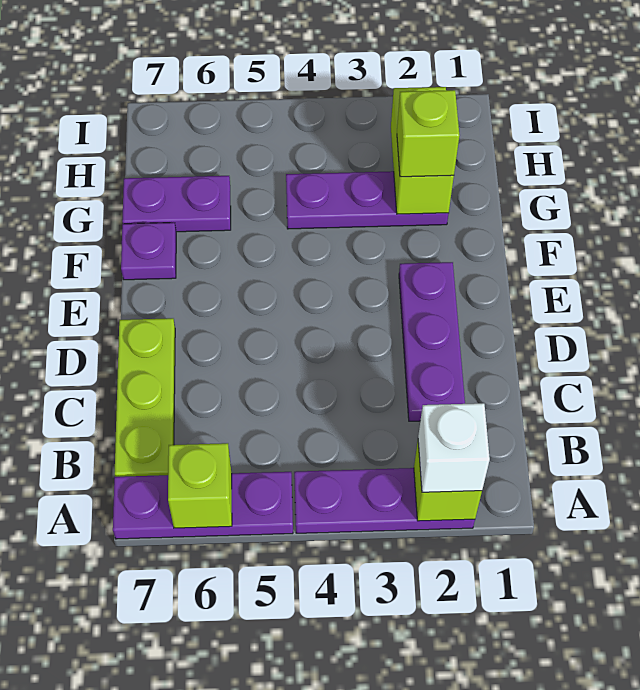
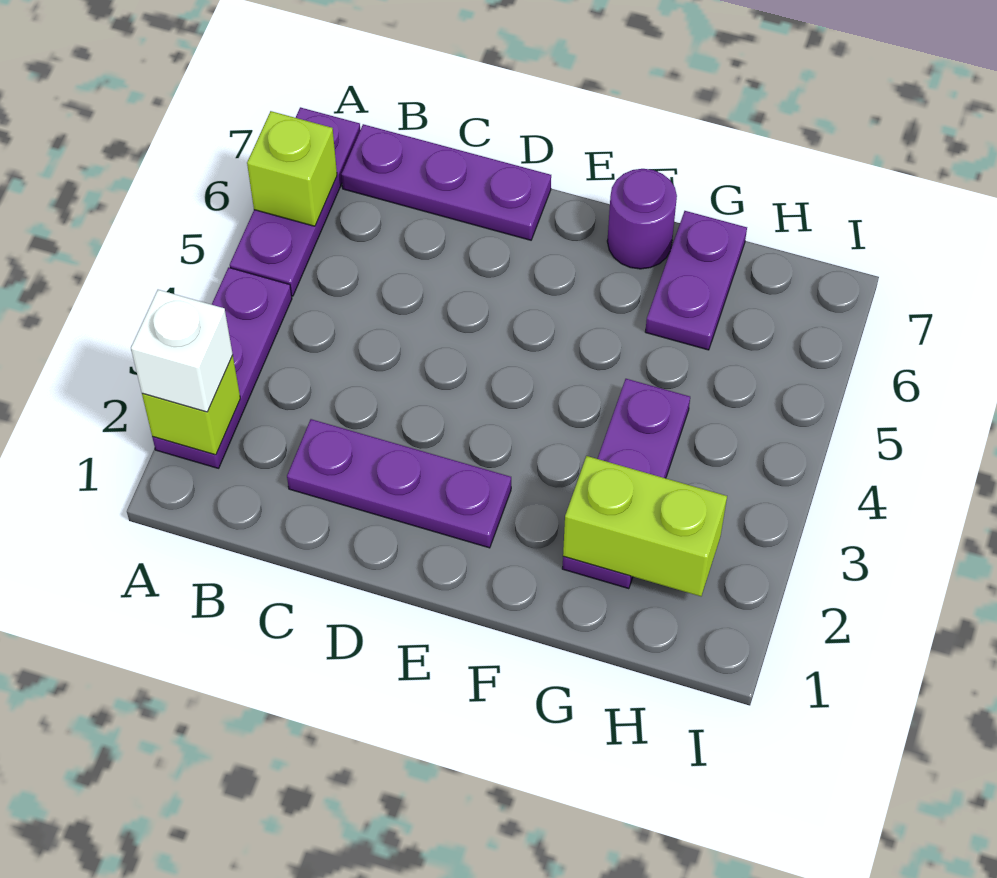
lime 1x3 plate [115,318,175,477] -> purple 1x3 plate [341,124,551,240]
purple 1x1 plate [121,223,176,280] -> purple 1x1 round brick [607,169,677,269]
lime 1x1 brick [397,90,459,177] -> none

